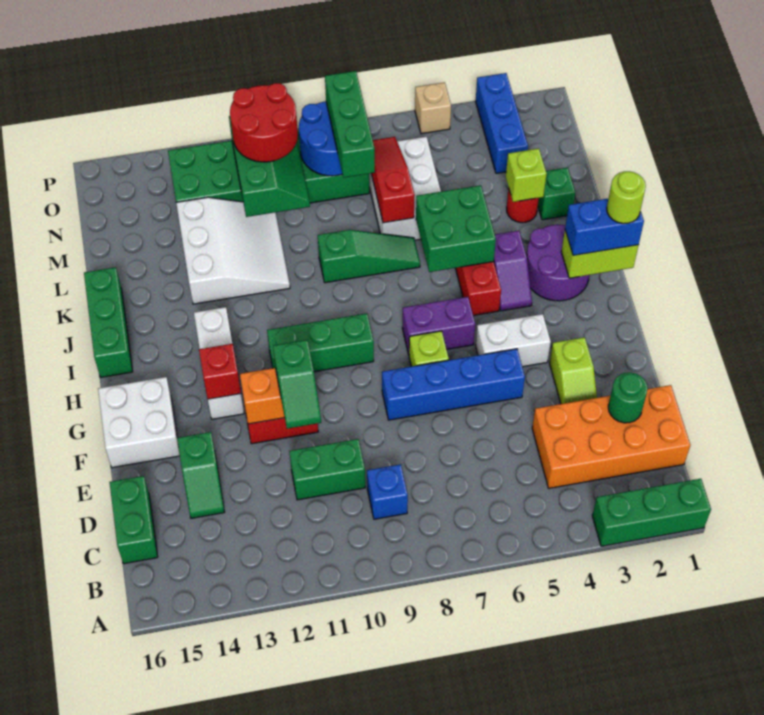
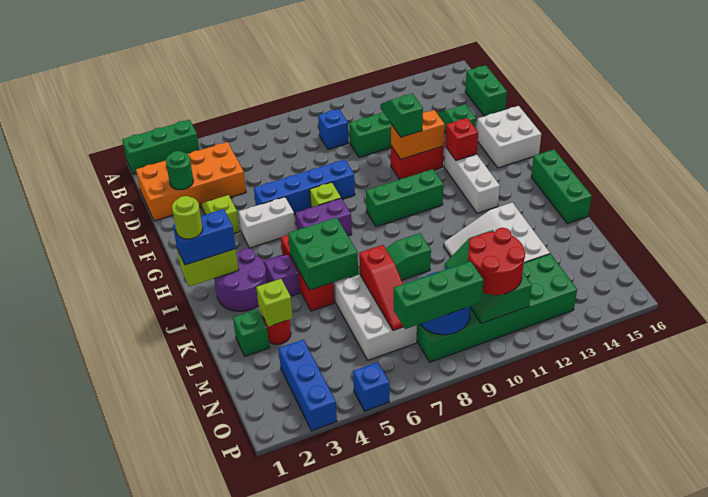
green 1x3 brick [325,71,375,177] -> green 1x3 brick turned to [394,261,483,329]
tan 1x1 brick [415,82,451,134] -> blue 1x1 brick [353,362,389,411]

